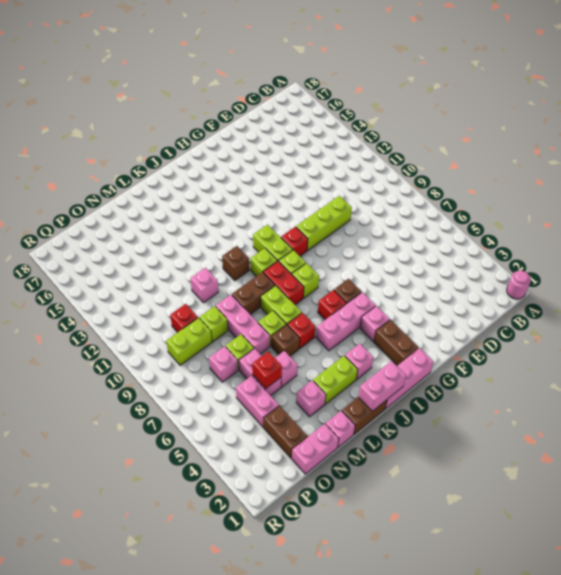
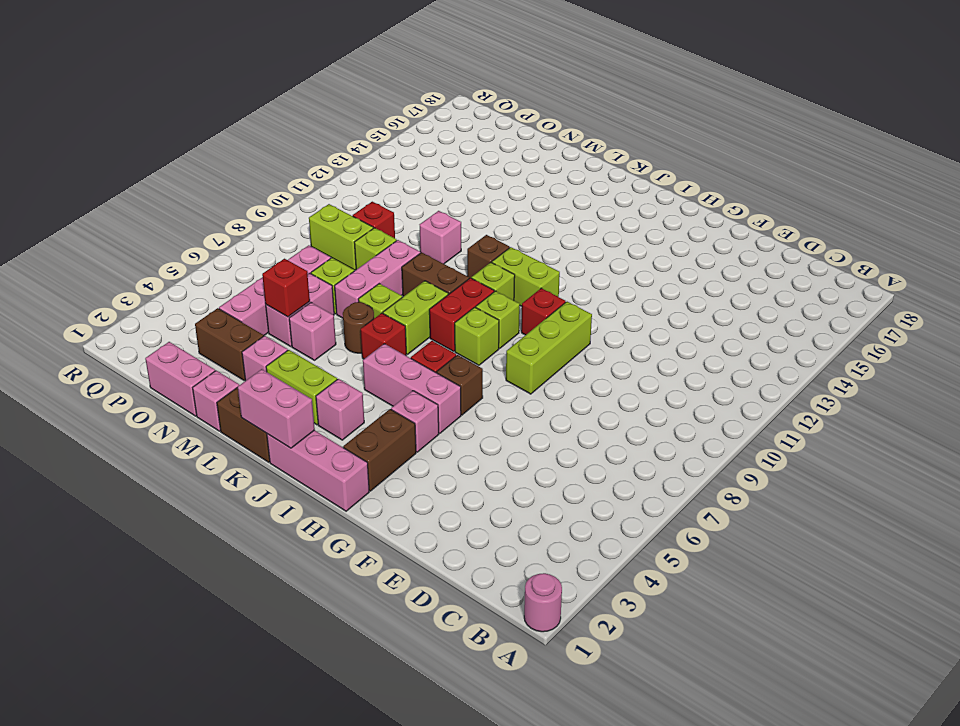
lime 1x3 brick [296,196,352,250] -> lime 1x3 brick turned to [506,302,592,394]
lime 1x2 brick [253,225,293,261] -> lime 1x2 brick turned to [492,247,560,306]
brown 1x1 brick [271,325,300,356] -> brown 1x1 round brick [343,302,374,353]
brown 1x2 brick [264,406,308,458] -> brown 1x2 brick turned to [195,308,264,381]

